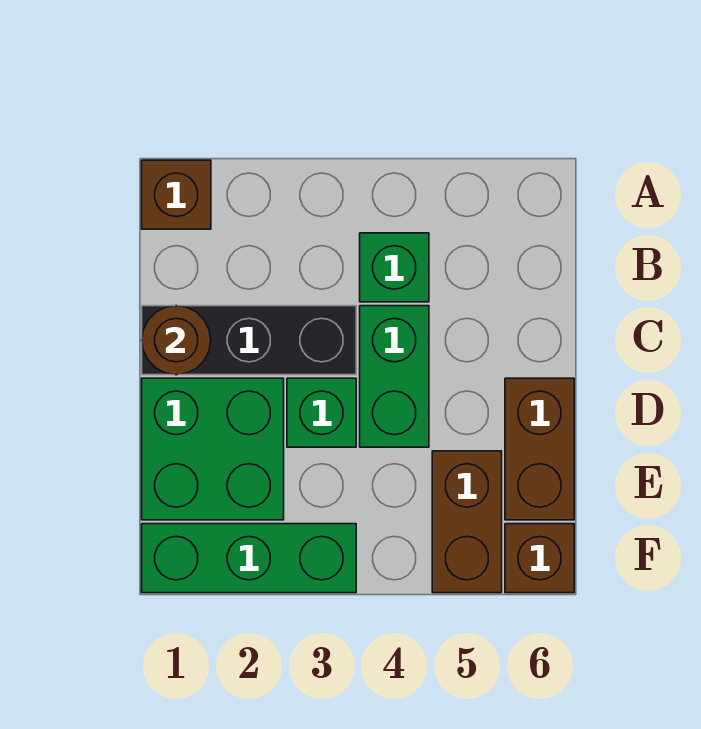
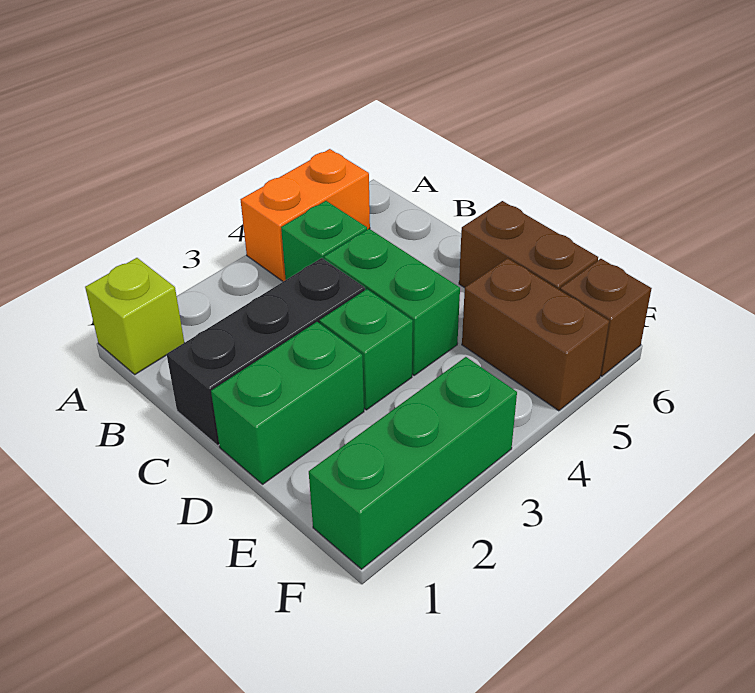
brown 1x1 brick [142,160,211,229] -> lime 1x1 brick [85,258,184,374]
none -> orange 1x2 brick [240,149,370,282]
brown 1x1 round brick [142,306,211,375] -> none
green 2x2 brick [142,378,284,520] -> green 1x2 brick [211,322,364,484]

